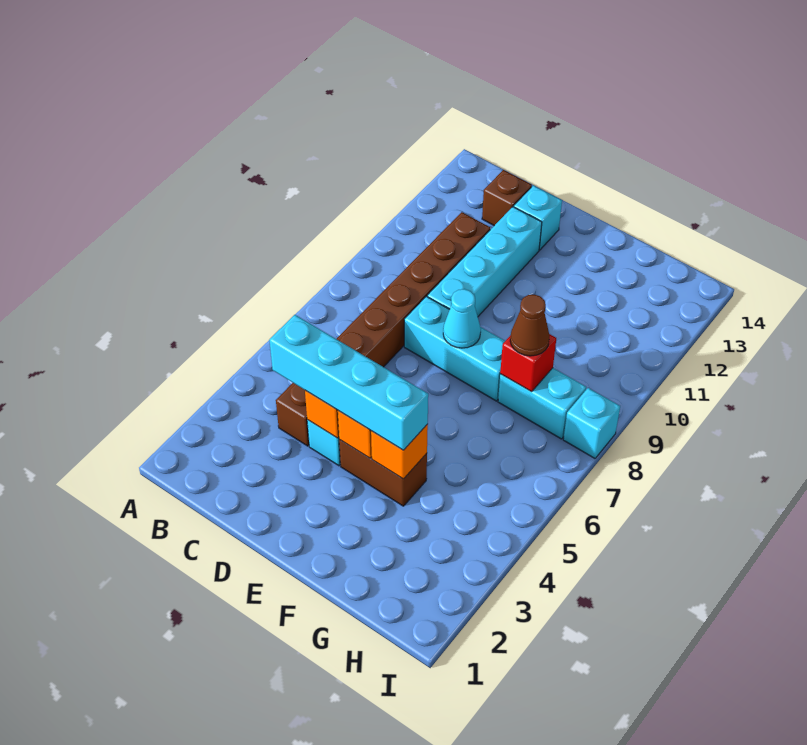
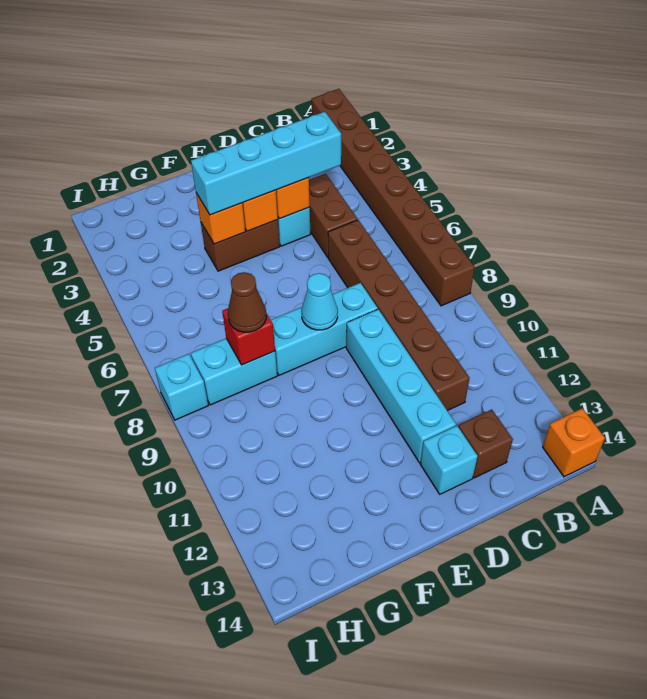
none -> brown 1x8 brick [312,89,475,306]
none -> orange 1x1 brick [543,408,605,477]

